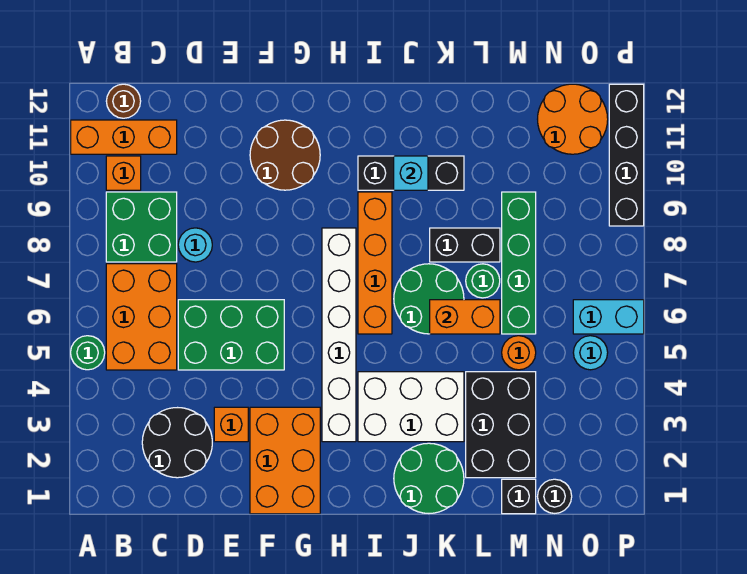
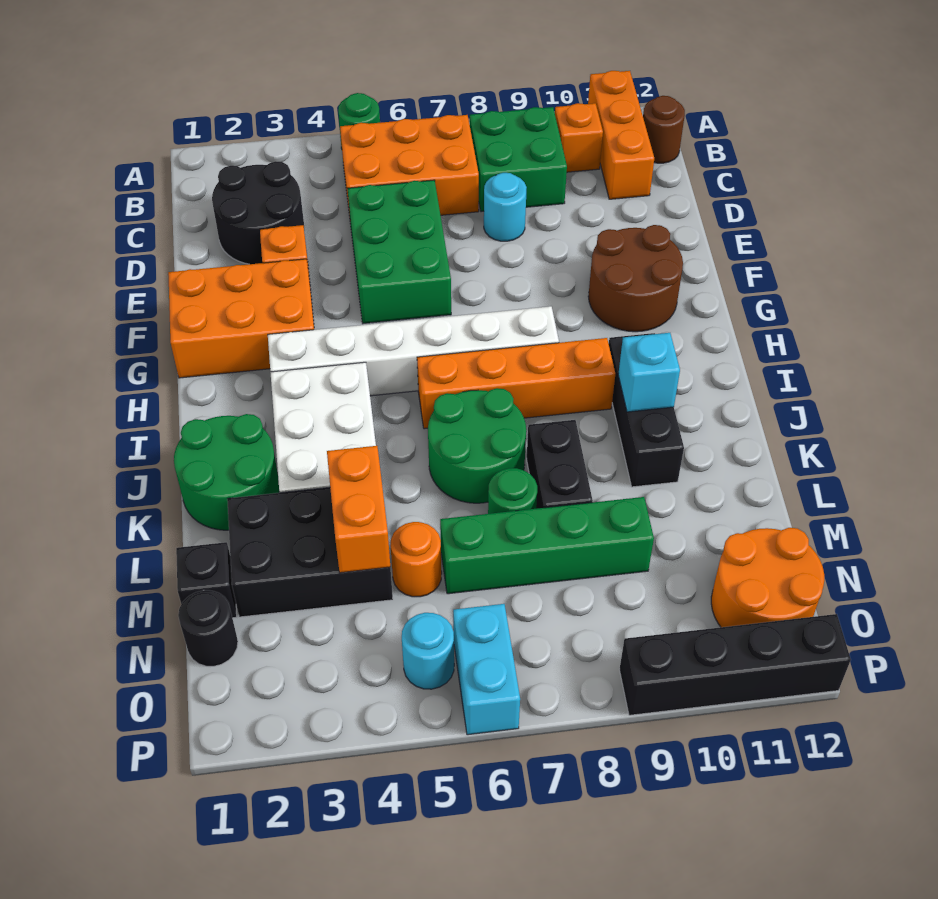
orange 1x2 brick [430,300,500,334] -> orange 1x2 brick moved to [327,446,390,573]

